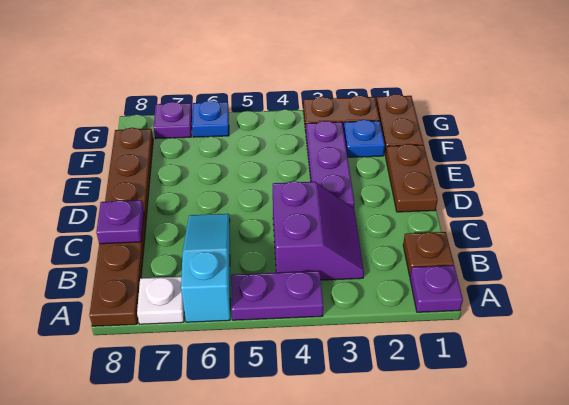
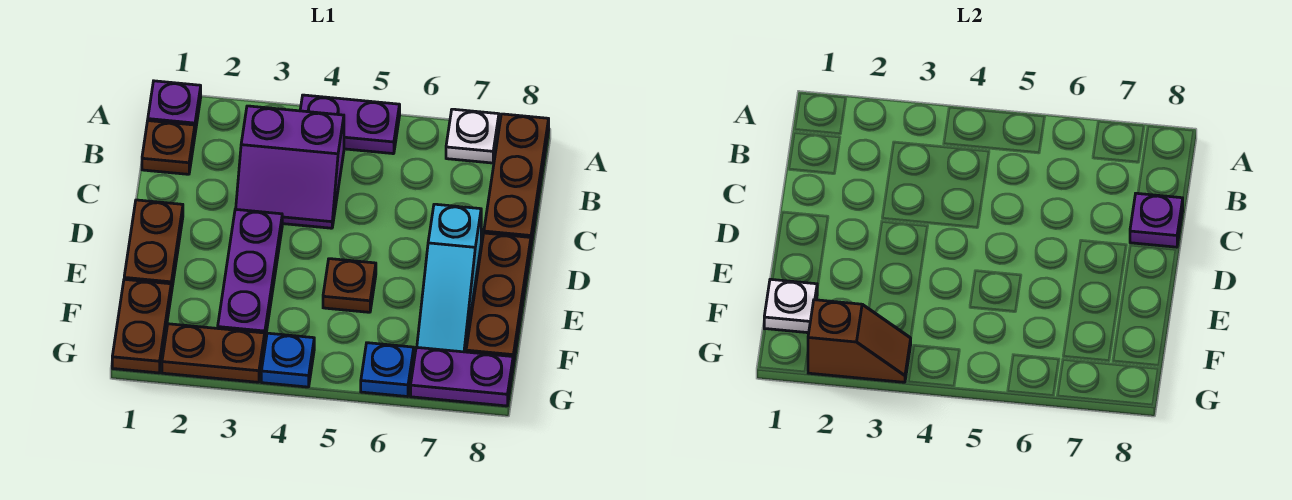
cyan 1x3 slope [181,214,230,322] -> cyan 1x3 slope moved to [417,204,481,352]
purple 2x2 slope [273,181,364,280] -> purple 2x2 slope turned to [236,106,344,228]
none -> brown 1x1 plate [323,259,376,312]
none -> white 1x1 plate [764,279,817,333]
blue 1x1 plate [343,120,385,157] -> blue 1x1 plate moved to [261,333,314,387]
none -> brown 1x2 slope [808,300,911,382]
purple 1x1 plate [154,102,192,138] -> purple 1x2 plate [411,347,513,406]

